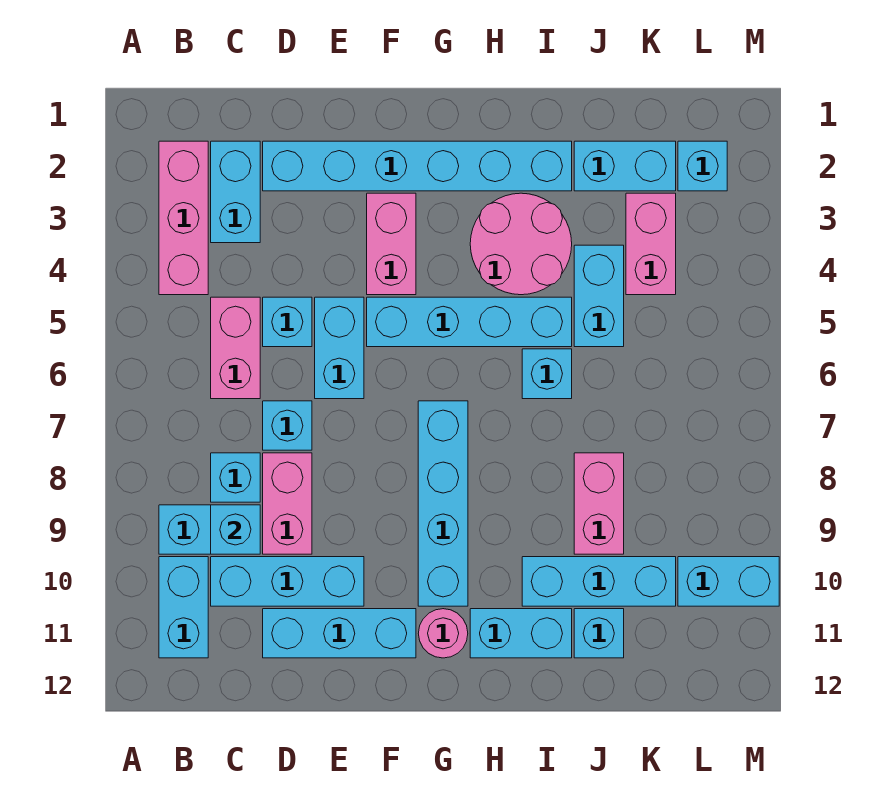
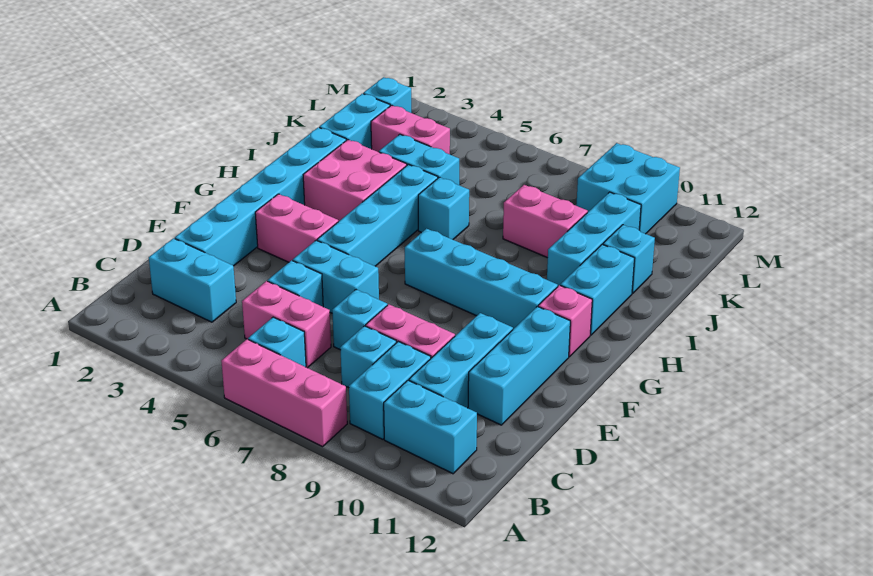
pink 1x3 brick [159,141,208,295] -> pink 1x3 brick moved to [221,339,347,447]
cyan 1x1 brick [211,505,260,554] -> cyan 1x1 brick moved to [248,317,306,367]
pink 1x1 round brick [418,609,468,658] -> pink 1x1 brick [538,285,592,357]
pink 2x2 round brick [470,193,572,295] -> pink 2x2 brick [303,140,407,222]
cyan 1x2 brick [678,557,779,606] -> cyan 2x2 brick [576,143,680,234]

